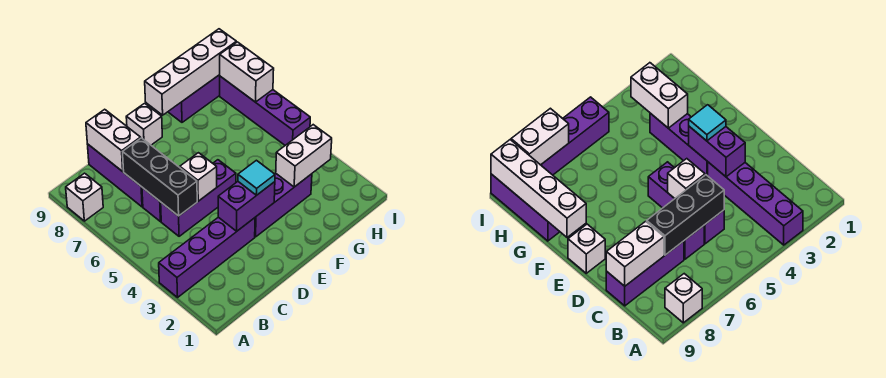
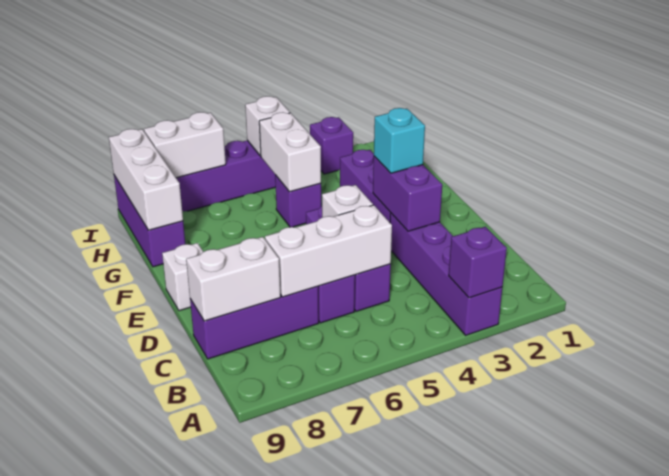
none -> purple 1x1 brick [449,227,507,298]
white 1x1 brick [66,173,103,221] -> white 1x1 brick moved to [245,96,290,156]
black 1x3 brick [123,138,197,216] -> white 1x3 brick [265,205,392,297]
cyan 1x1 tile [238,160,275,195] -> cyan 1x1 brick [374,108,425,173]
white 1x4 brick [145,29,236,115] -> white 1x3 brick [109,129,183,230]
white 1x2 brick [276,125,332,187] -> white 1x2 brick moved to [259,112,321,192]
none -> purple 1x1 brick [275,175,321,227]
none -> purple 1x1 brick [310,117,353,174]

